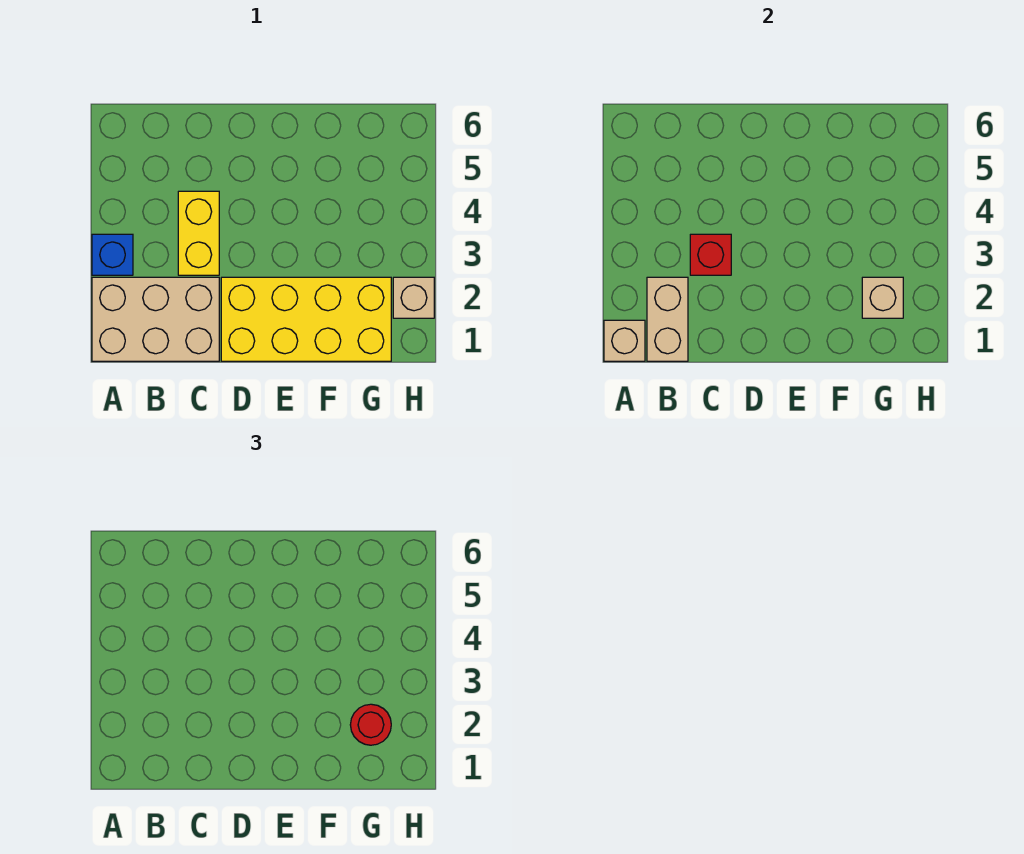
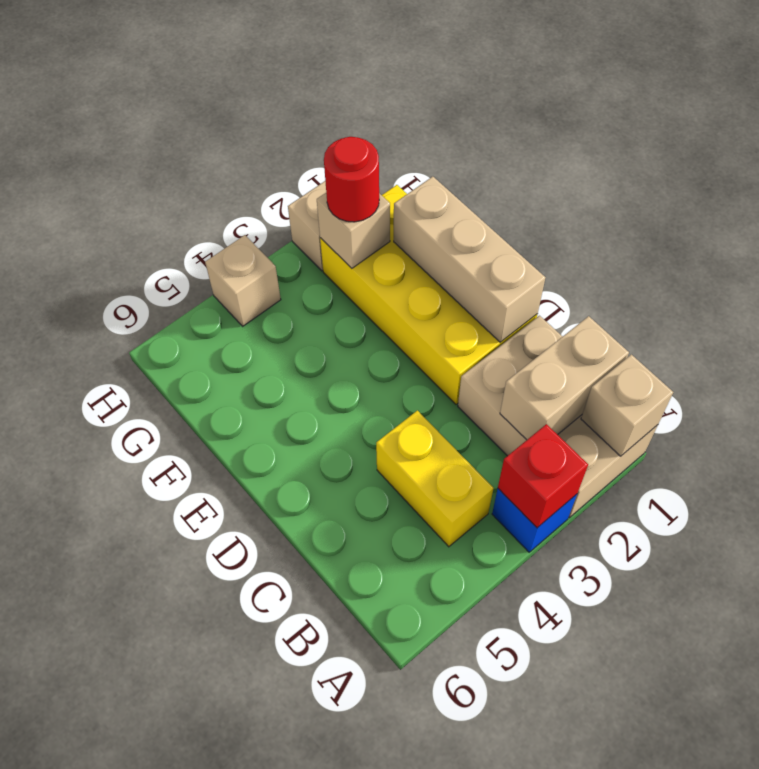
yellow 1x2 brick [178,191,219,275] -> yellow 1x2 brick turned to [376,411,494,547]
red 1x1 brick [690,234,731,275] -> red 1x1 brick moved to [498,424,588,528]
none -> tan 1x3 brick [394,177,545,342]
none -> tan 1x1 brick [205,235,281,326]

